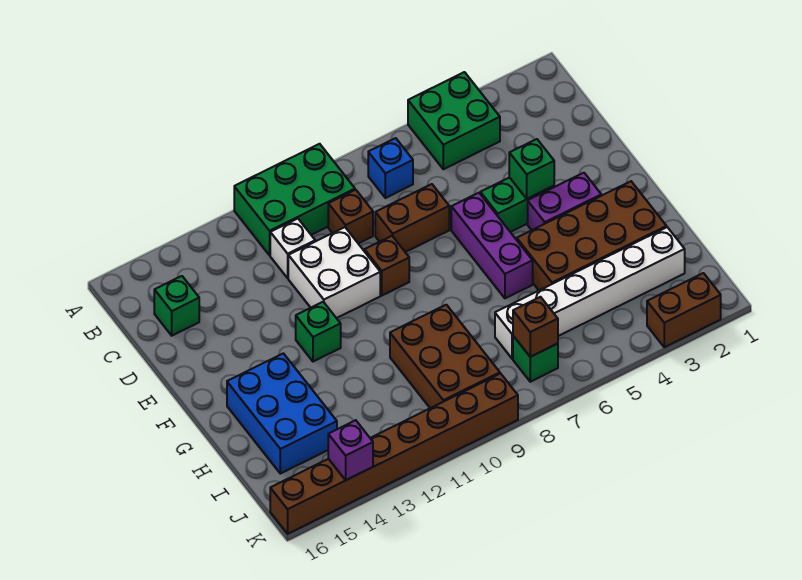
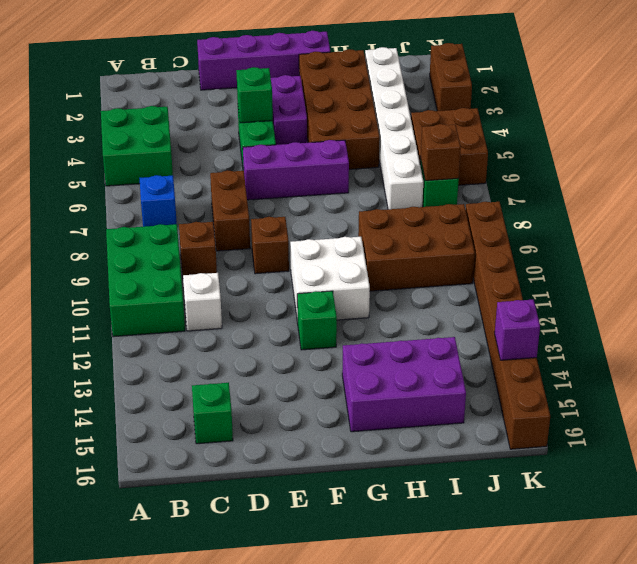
none -> purple 1x4 brick [197,31,330,90]
white 2x2 brick [288,227,380,318] -> white 2x2 brick moved to [290,237,370,323]
blue 2x3 brick [227,353,337,474] -> purple 2x3 brick [342,337,466,432]
none -> brown 2x2 brick [411,108,488,185]

